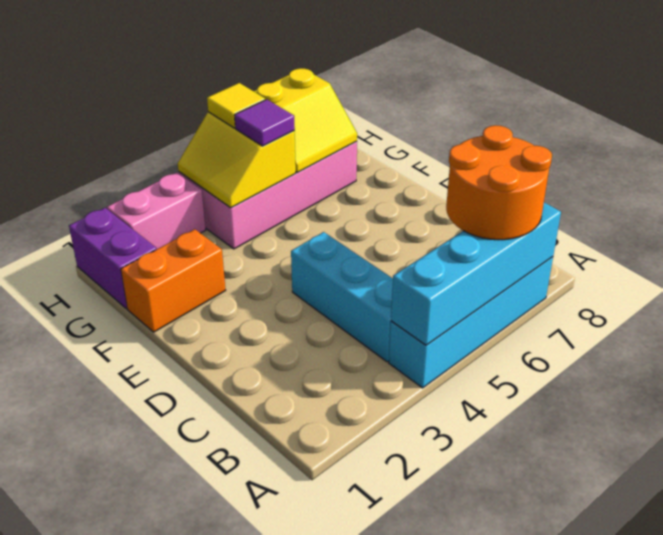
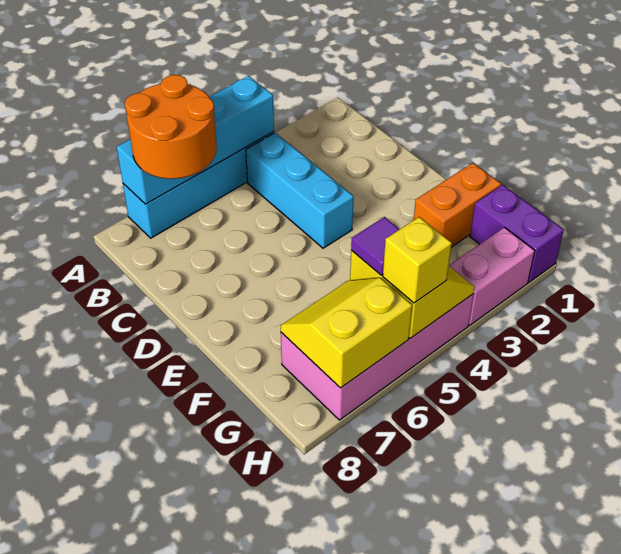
yellow 1x1 tile [207,83,265,128] -> yellow 1x1 brick [383,217,452,303]

